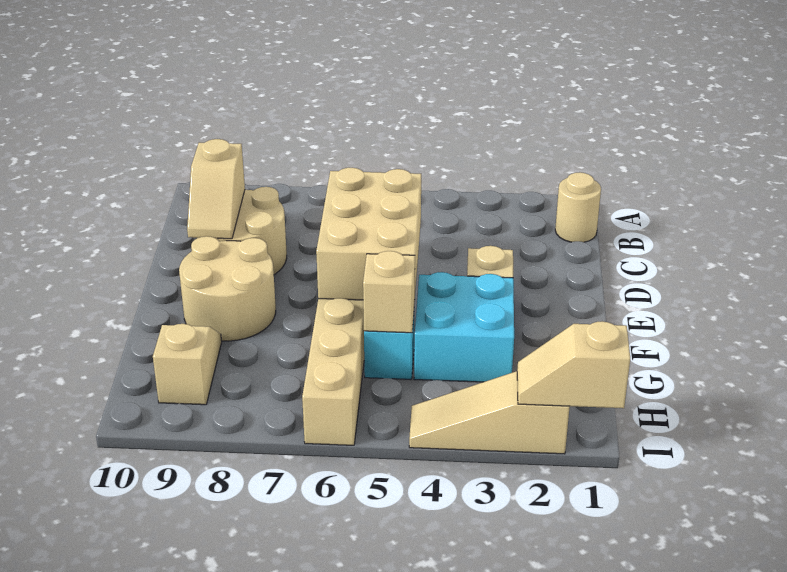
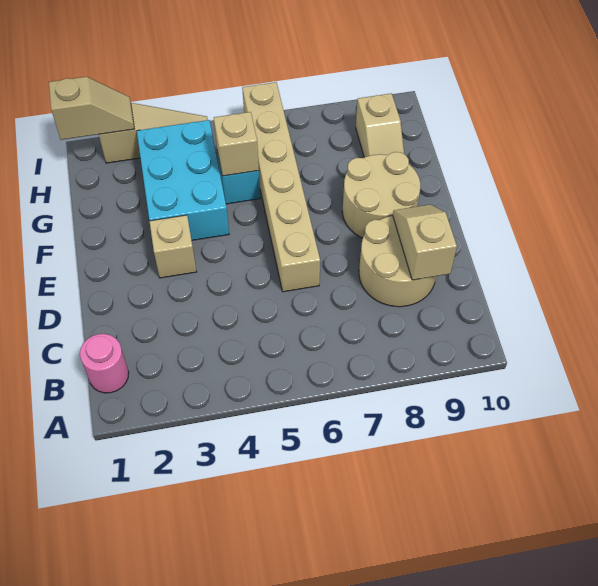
tan 1x1 round brick [555,172,601,242] -> pink 1x1 round brick [80,334,129,393]
tan 2x3 brick [316,168,421,302] -> none
cyan 2x2 brick [414,272,514,382] -> cyan 2x3 brick [137,120,229,240]

